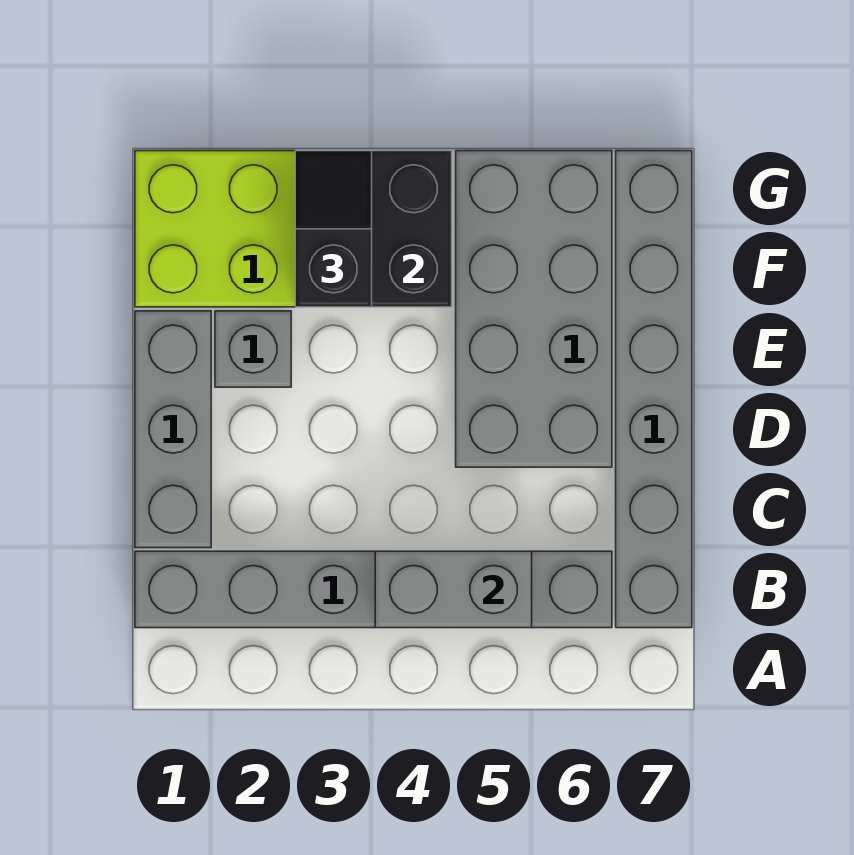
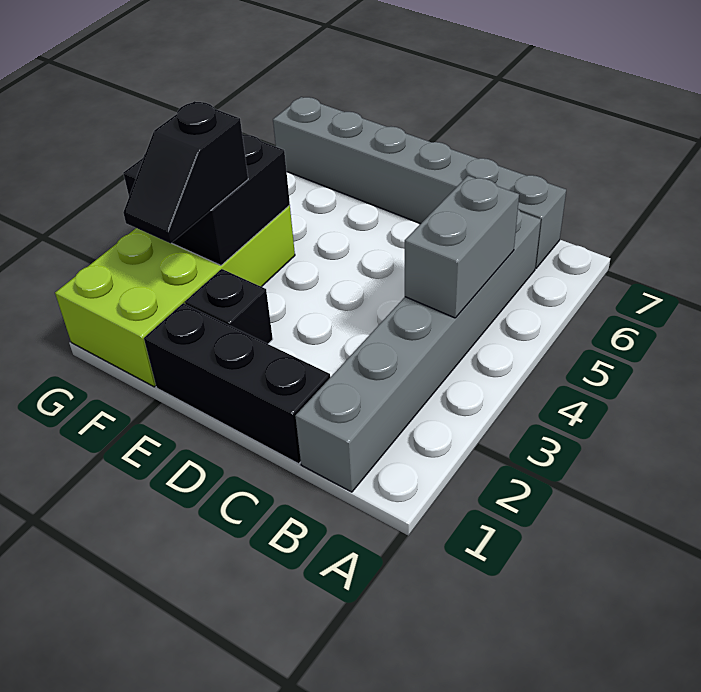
grey 1x3 brick [135,311,211,548] -> black 1x3 brick [144,303,330,464]
grey 2x4 brick [456,151,612,467] -> none
grey 1x1 brick [215,311,291,387] -> black 1x1 brick [185,269,273,344]
black 1x2 slope [295,151,372,307] -> black 1x2 slope turned to [123,101,248,243]

